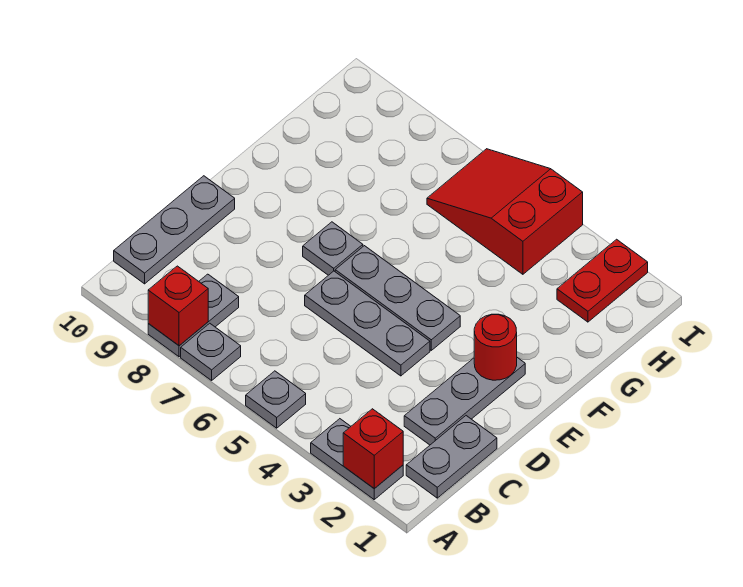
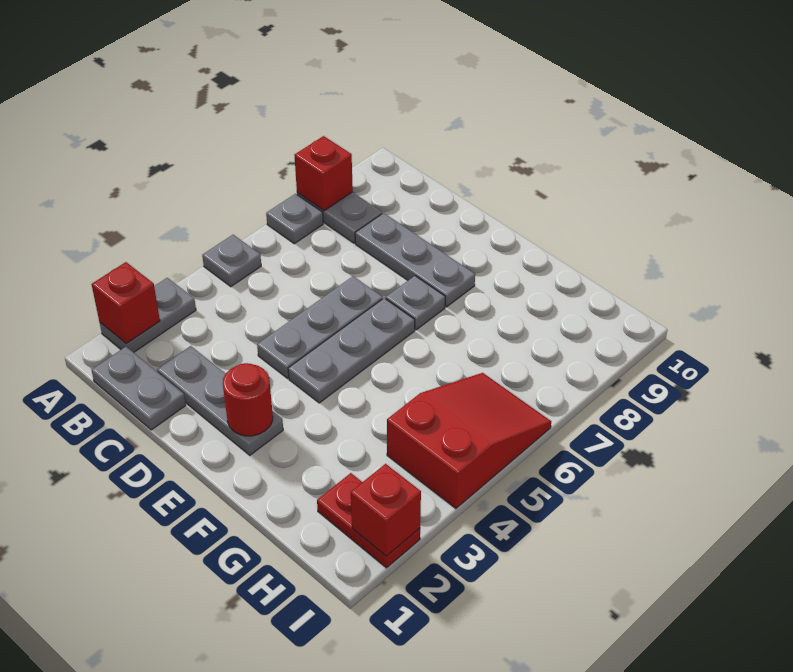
grey 1x3 plate [114,176,235,284] -> grey 1x3 plate moved to [355,213,475,307]
none -> red 1x1 brick [351,464,421,556]

